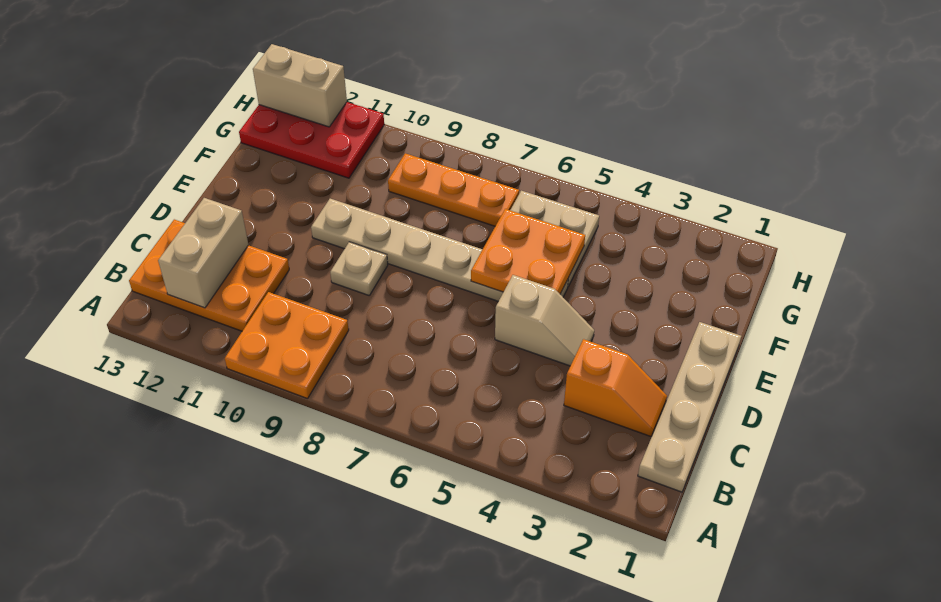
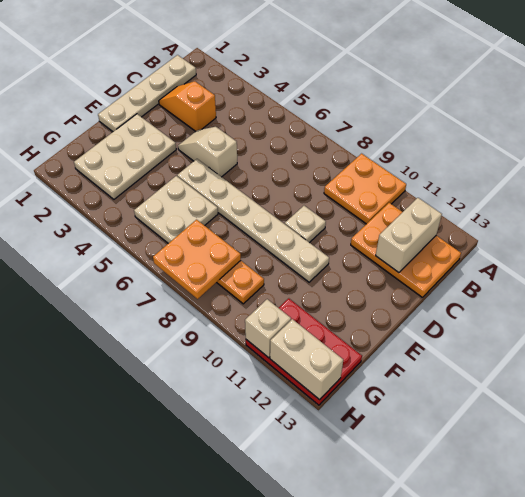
none -> tan 2x3 plate [74,114,176,199]
orange 2x2 plate [471,209,585,294] -> orange 2x2 plate moved to [153,220,241,299]
none -> tan 1x1 brick [245,299,291,358]

